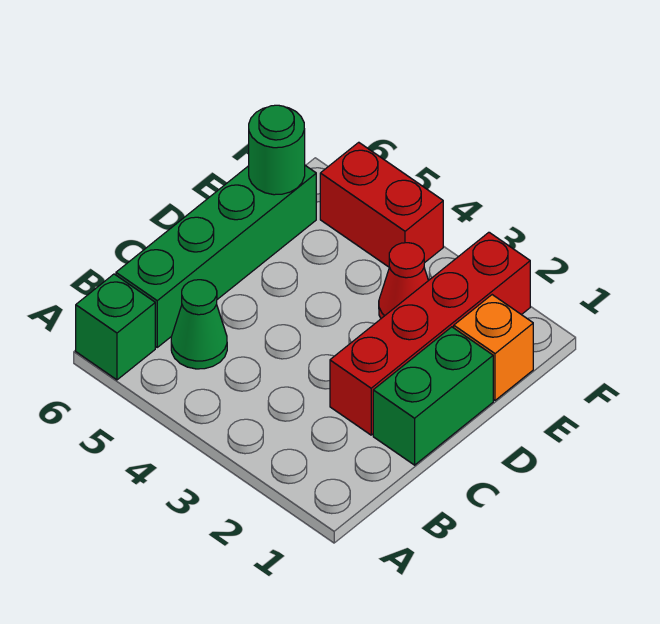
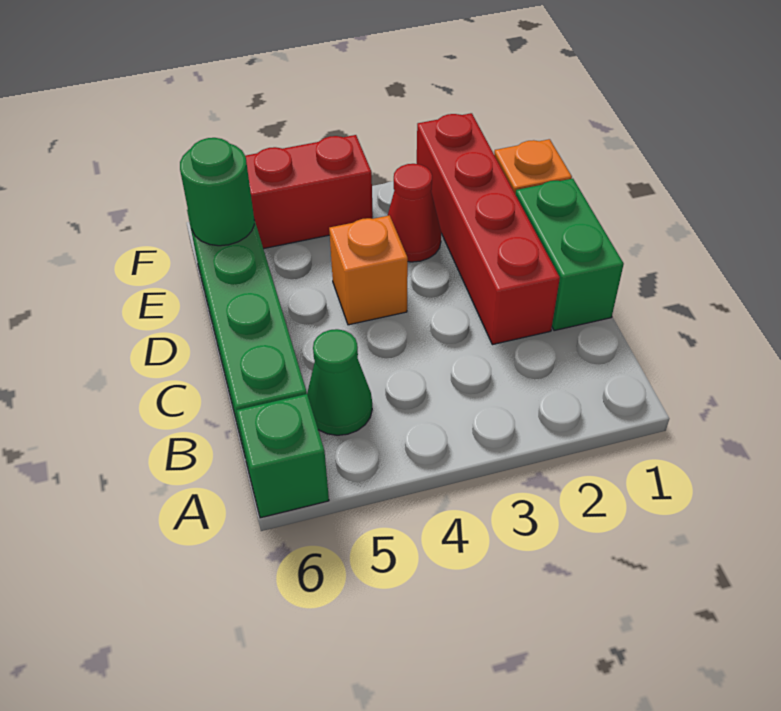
none -> orange 1x1 brick [329,215,408,325]

